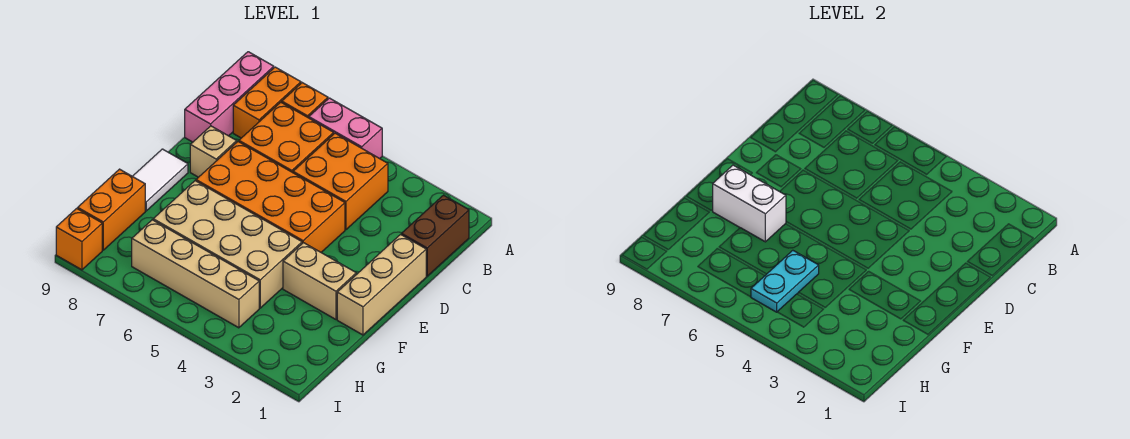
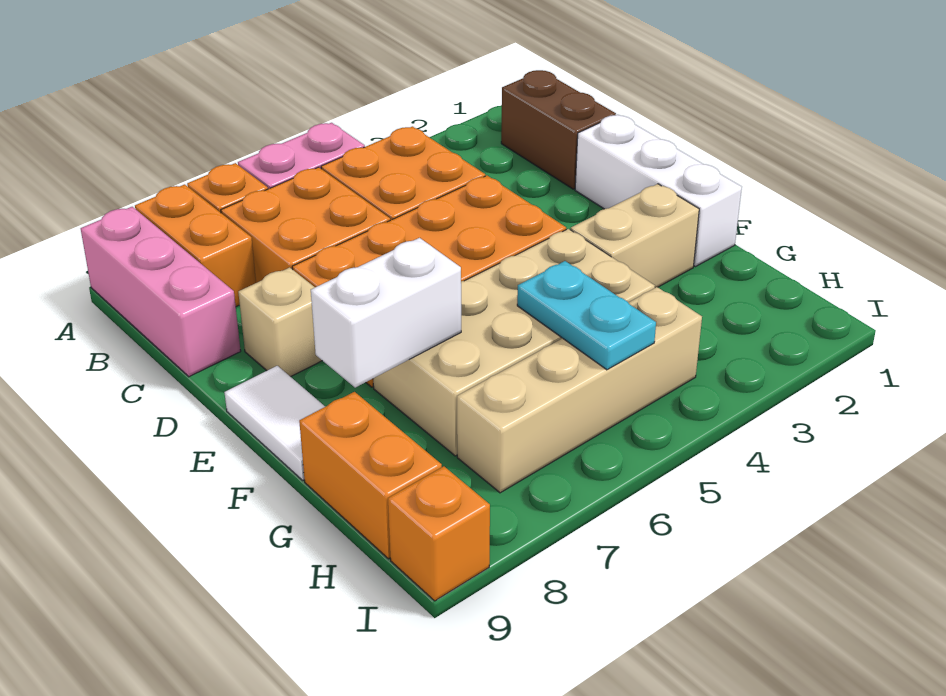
tan 1x3 brick [337,234,426,335] -> white 1x3 brick [575,115,742,267]

